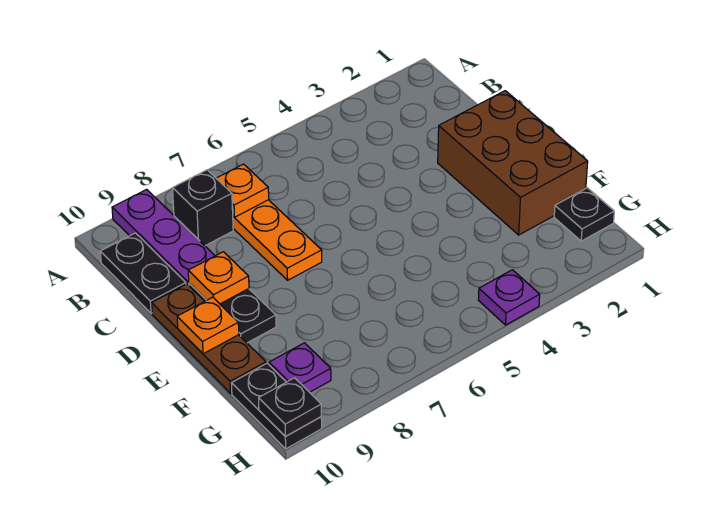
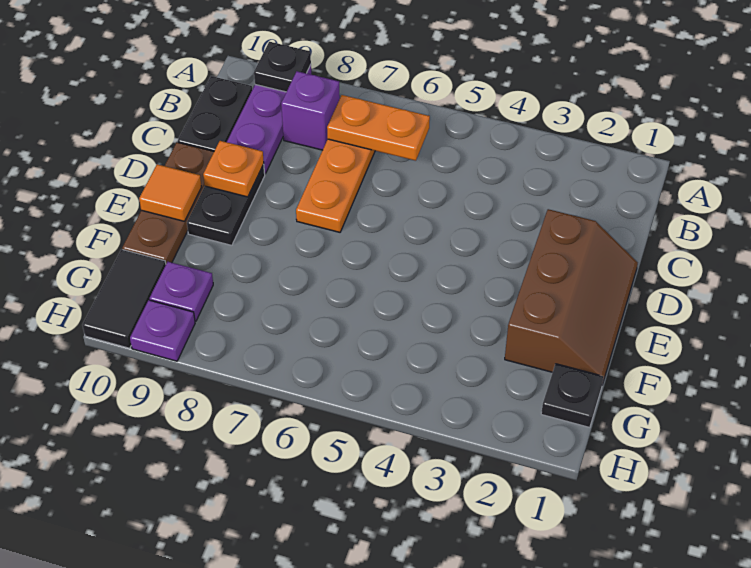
orange 1x1 plate [216,164,269,217] -> orange 1x2 plate [327,95,430,161]
black 1x1 brick [173,170,233,246] -> purple 1x1 brick [281,71,340,150]
brown 2x3 brick [438,91,588,235] -> brown 2x3 slope [505,209,638,384]
orange 1x1 plate [177,297,239,354] -> orange 1x1 tile [139,164,202,221]
black 1x2 plate [231,363,322,449] -> black 1x2 tile [82,249,166,348]
purple 1x1 plate [478,270,540,325] -> purple 1x1 plate moved to [130,300,195,361]
black 1x1 plate [259,378,321,436] -> black 1x1 plate moved to [254,42,311,92]

